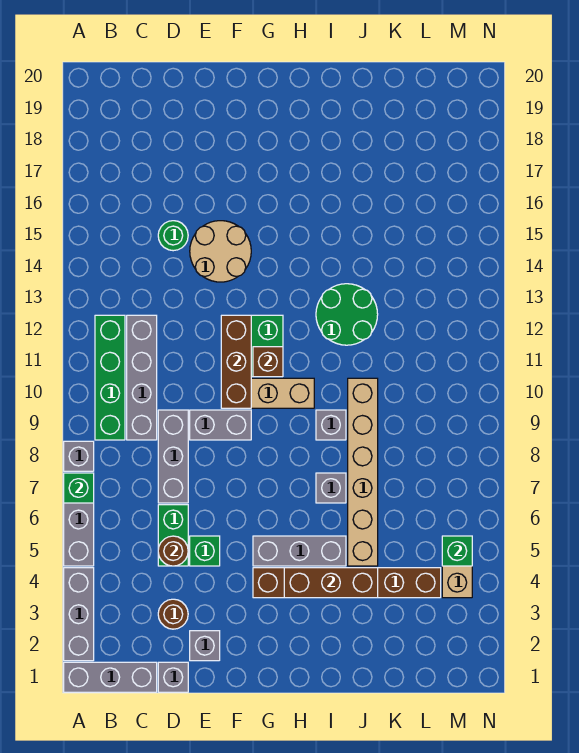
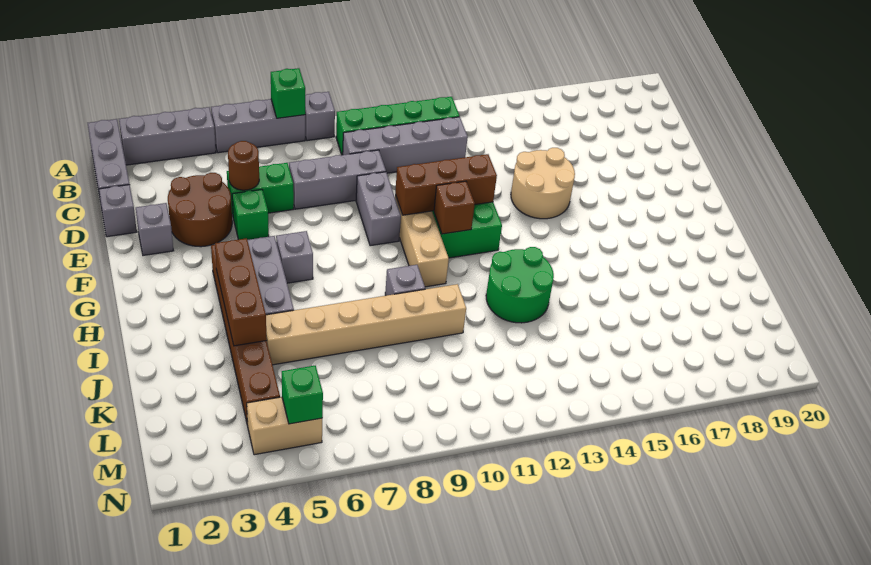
brown 1x1 round brick [158,599,188,629] -> brown 2x2 round brick [168,173,232,247]
green 1x1 round brick [158,221,188,251] -> none
grey 1x1 brick [316,473,346,503] -> grey 1x1 brick moved to [276,231,313,283]

